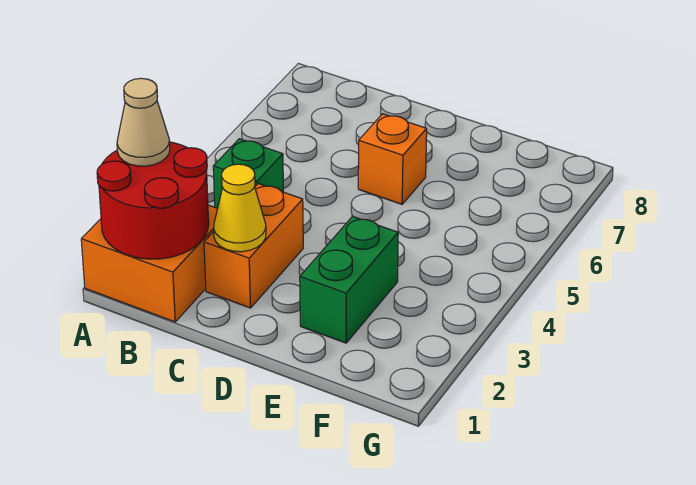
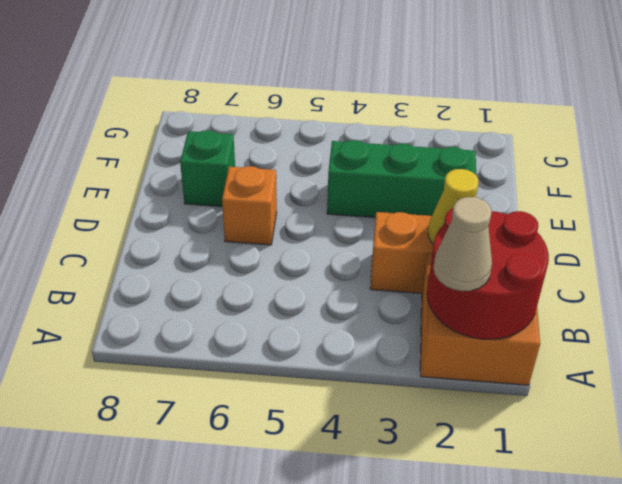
green 1x1 brick [213,139,283,208] -> green 1x1 brick moved to [180,130,235,207]
green 1x2 brick [300,216,398,343] -> green 1x3 brick [327,140,476,218]

